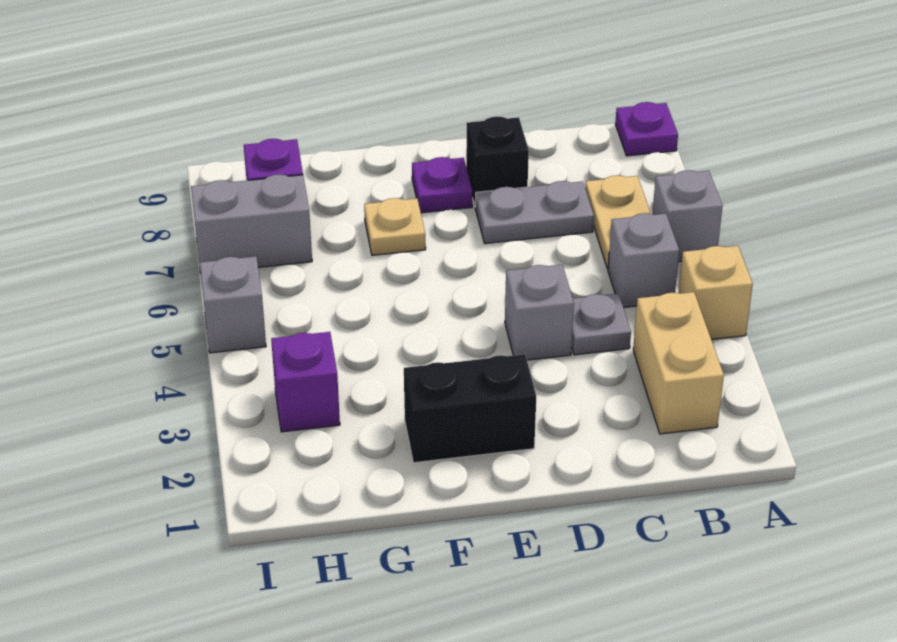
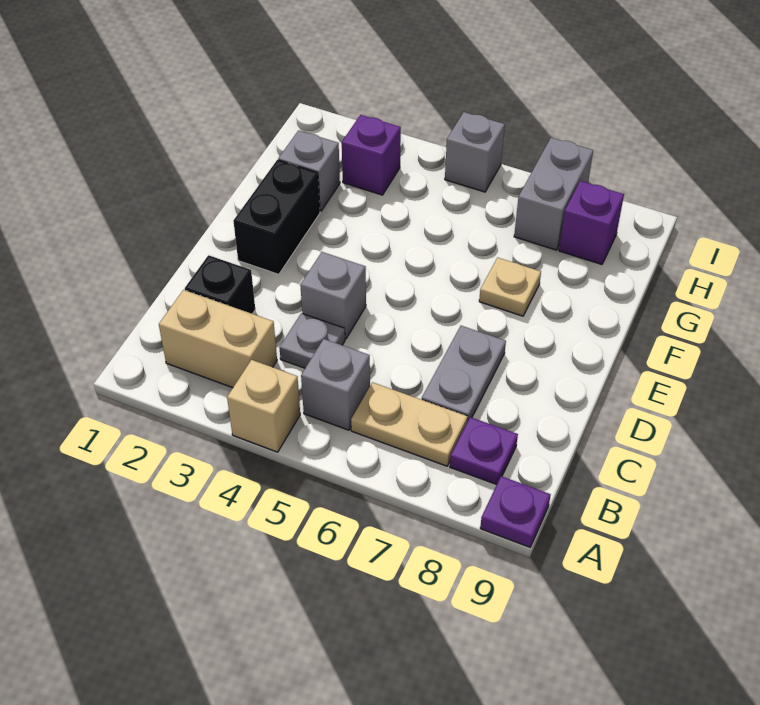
grey 1x1 brick [652,170,723,262] -> grey 1x1 brick moved to [278,131,340,212]
black 1x1 brick [466,116,529,206] -> black 1x1 brick moved to [185,255,255,314]
purple 1x1 plate [412,157,472,213] -> purple 1x1 plate moved to [450,417,518,485]

